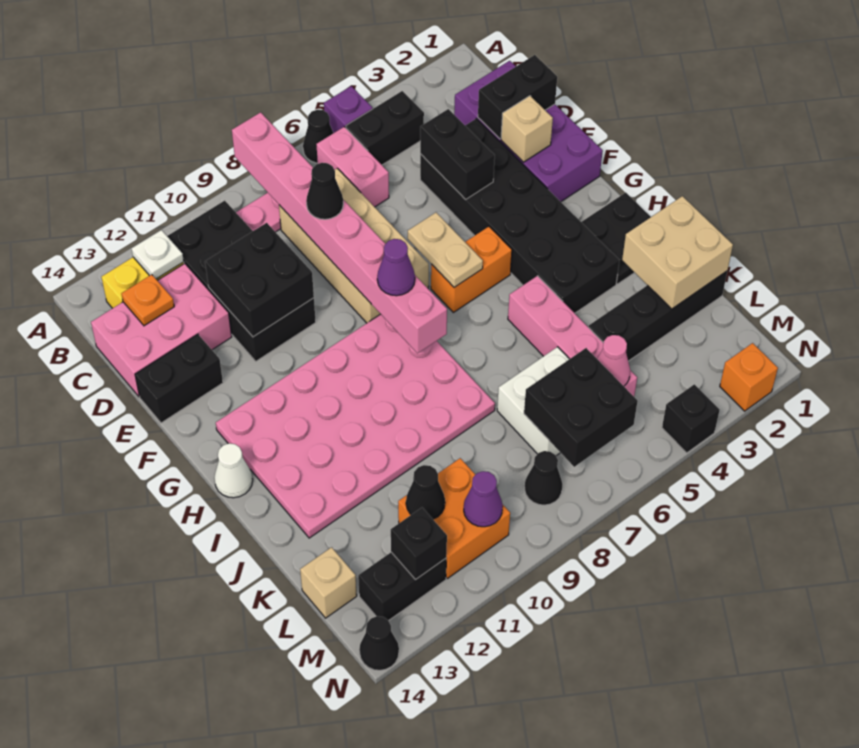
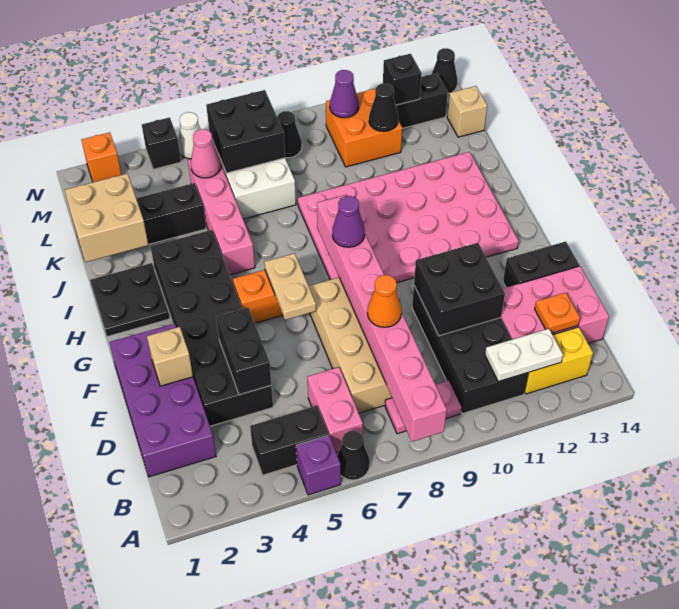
white 1x1 plate [132,230,184,279] -> white 1x2 plate [485,329,563,382]
black 1x2 brick [478,55,557,139] -> none
black 1x1 cone [306,163,343,219] -> orange 1x1 cone [367,275,402,327]
white 1x1 cone [214,443,253,498] -> white 1x1 cone moved to [178,112,201,159]

